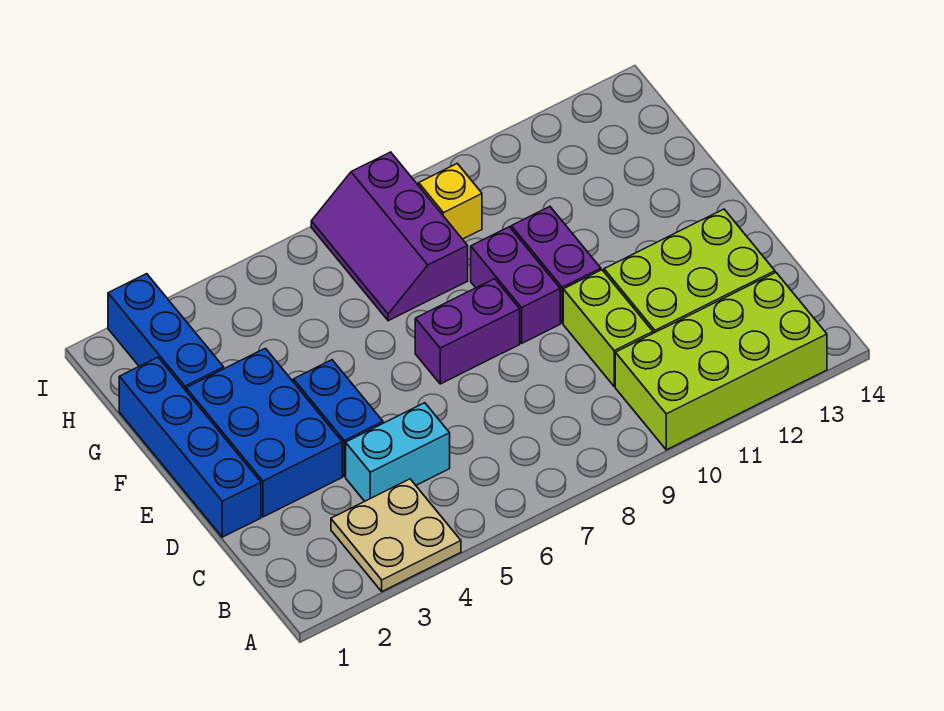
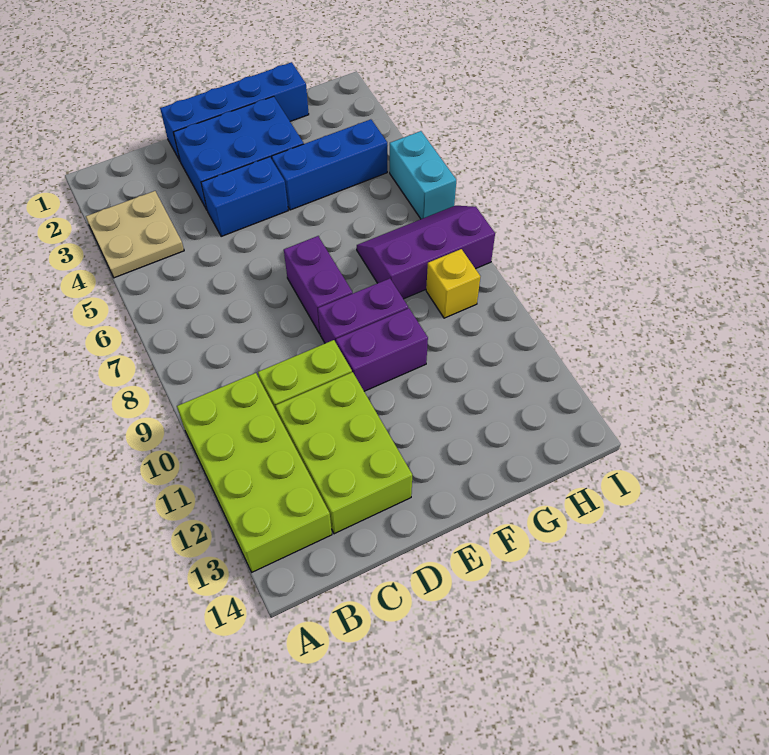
cyan 1x2 brick [346,403,450,501] -> cyan 1x2 brick moved to [390,131,456,219]
blue 1x3 brick [108,274,224,390] -> blue 1x3 brick moved to [272,119,387,210]

